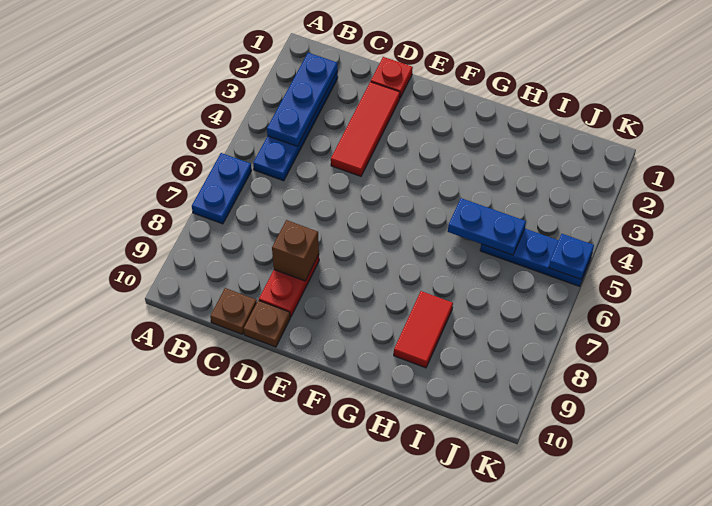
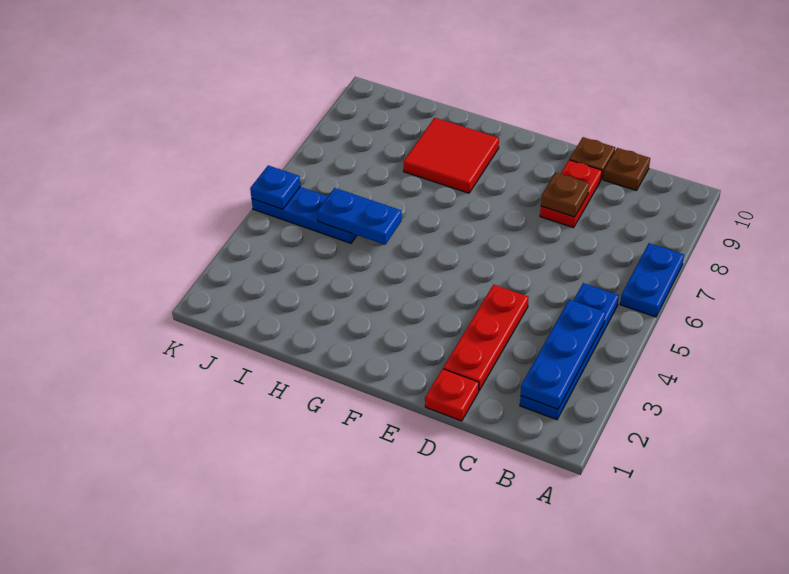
red 1x3 tile [331,82,400,176] -> red 1x3 plate [443,285,529,390]
brown 1x1 brick [272,220,319,281] -> brown 1x1 plate [541,173,589,217]
red 1x2 tile [394,291,453,368] -> red 2x2 tile [404,118,499,193]

